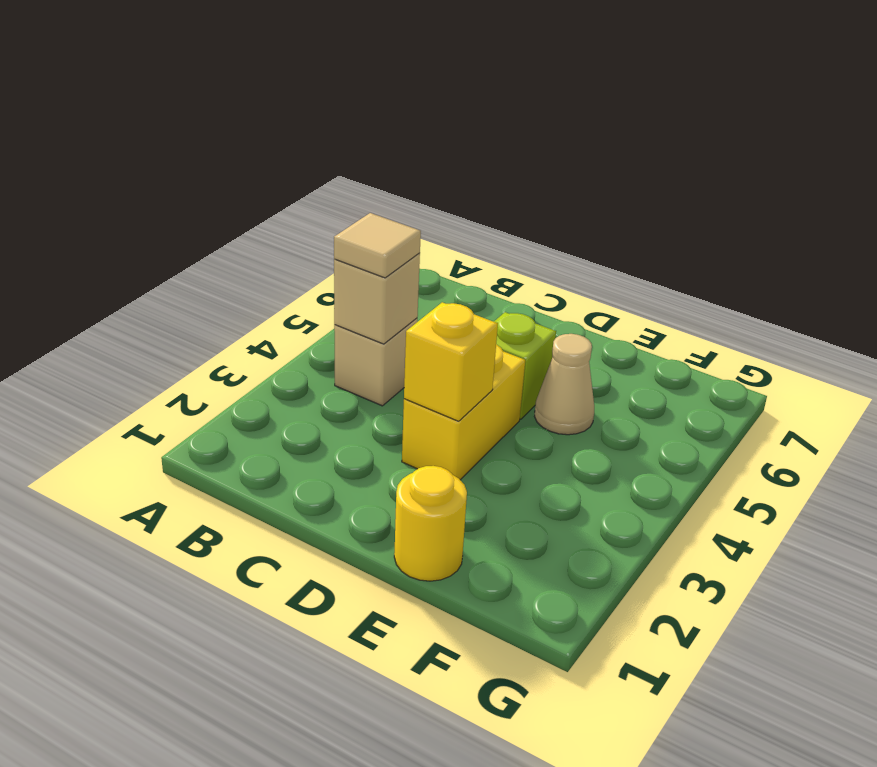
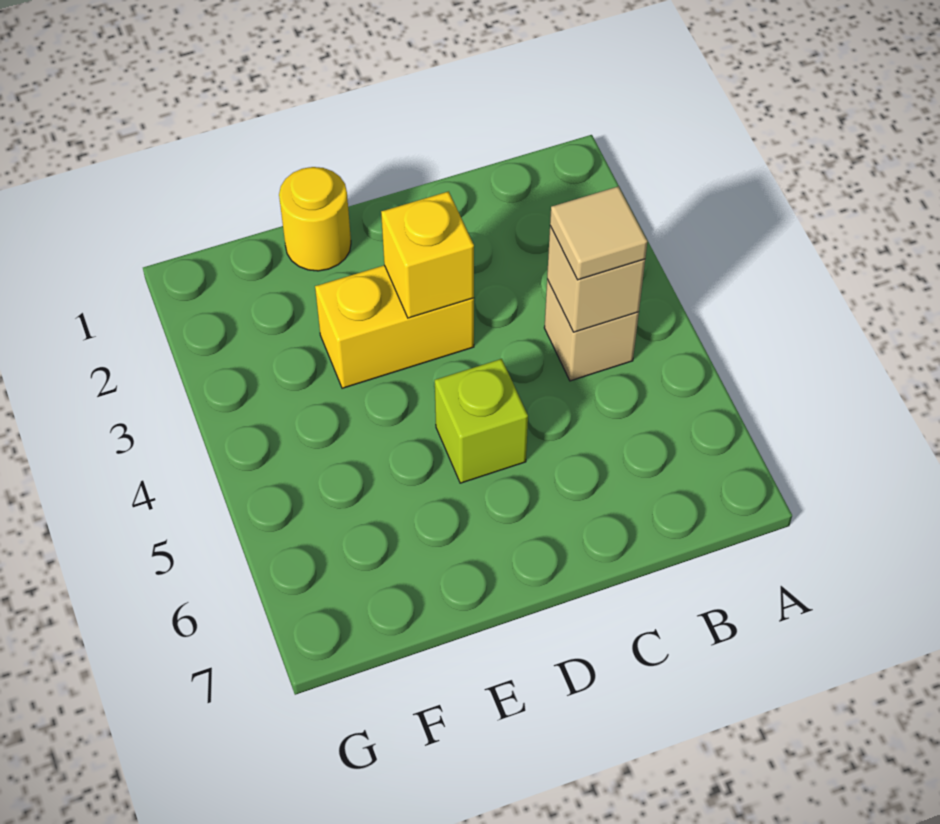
yellow 1x2 brick [402,345,525,480] -> yellow 1x2 brick turned to [315,265,474,388]
tan 1x1 cone [535,334,594,435] -> none

